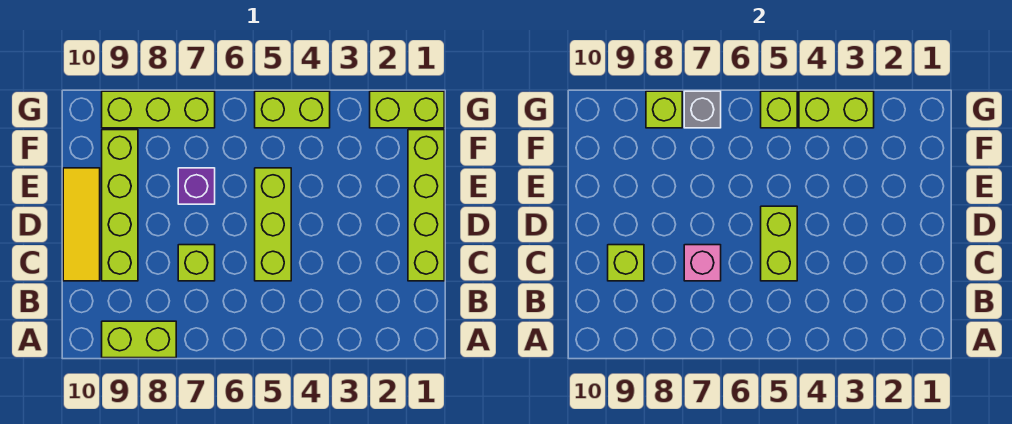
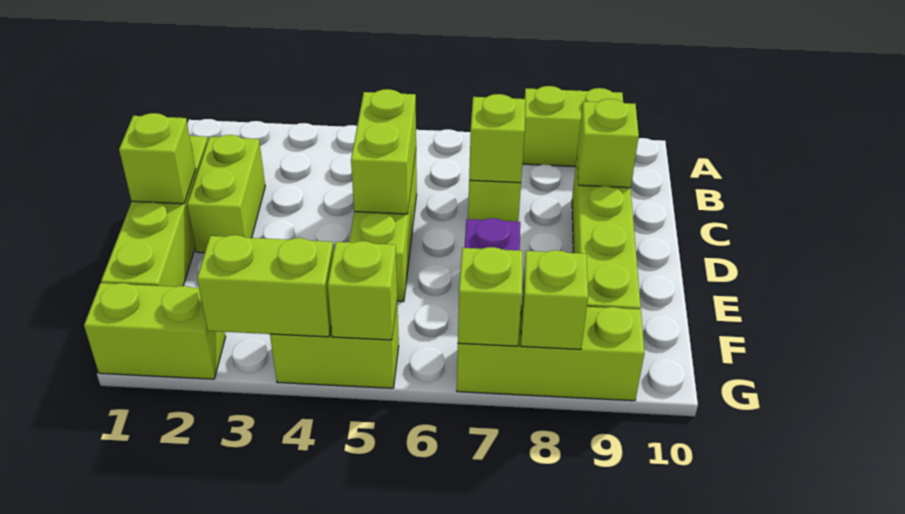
none -> lime 1x2 brick [187,135,265,253]
pink 1x1 brick [684,245,721,281] -> lime 1x1 brick [469,94,525,183]
yellow 1x3 tile [63,168,100,281] -> none
none -> lime 1x1 brick [119,113,196,204]
grey 1x1 brick [684,91,721,128] -> lime 1x1 brick [458,247,523,346]

